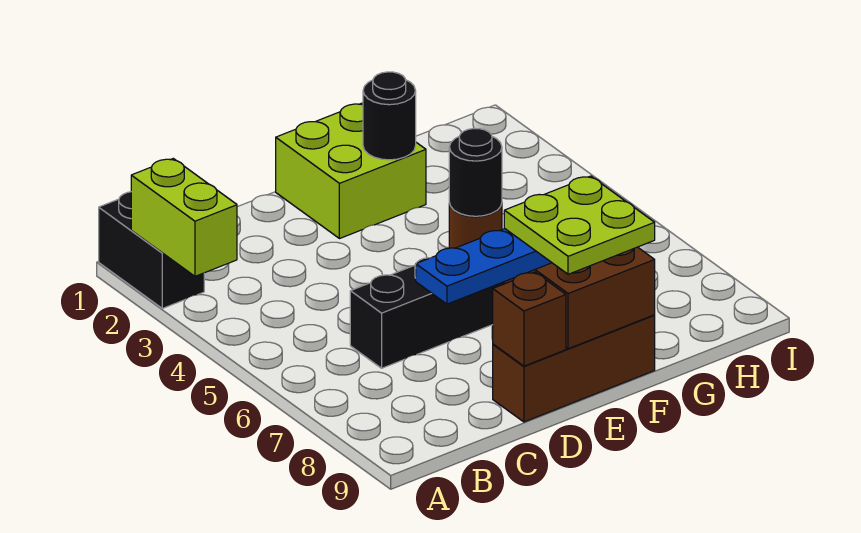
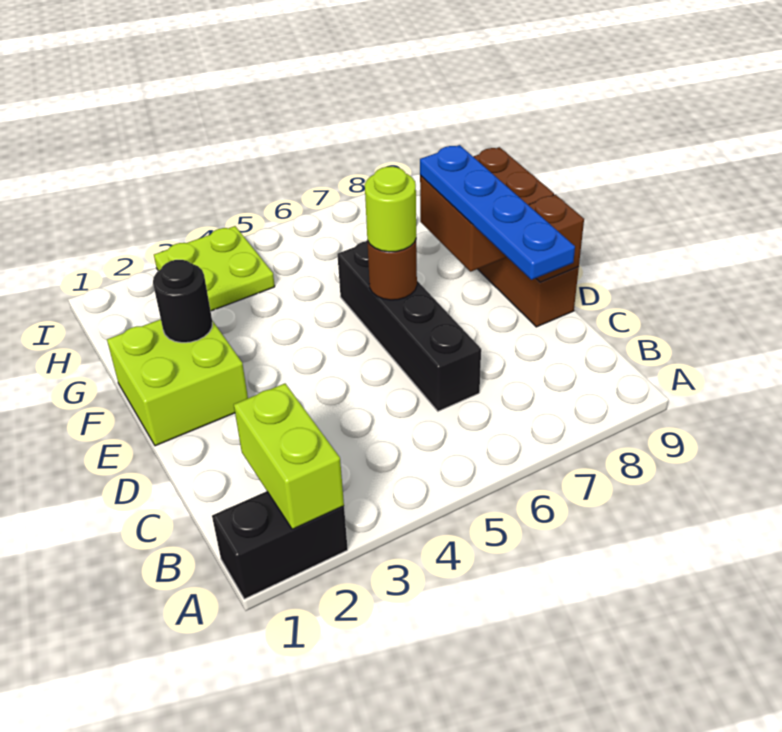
lime 1x2 brick [131,159,237,276] -> lime 1x2 brick turned to [234,384,344,529]
black 1x1 round brick [449,128,502,216] -> lime 1x1 round brick [365,167,416,252]
lime 2x2 plate [504,176,655,274] -> lime 2x2 plate moved to [154,226,275,311]

